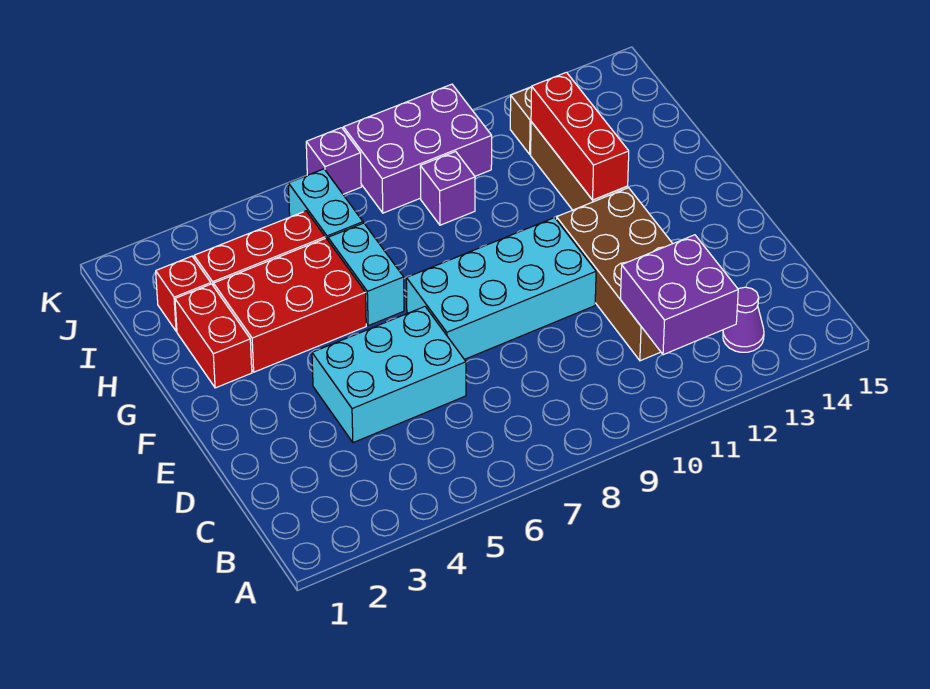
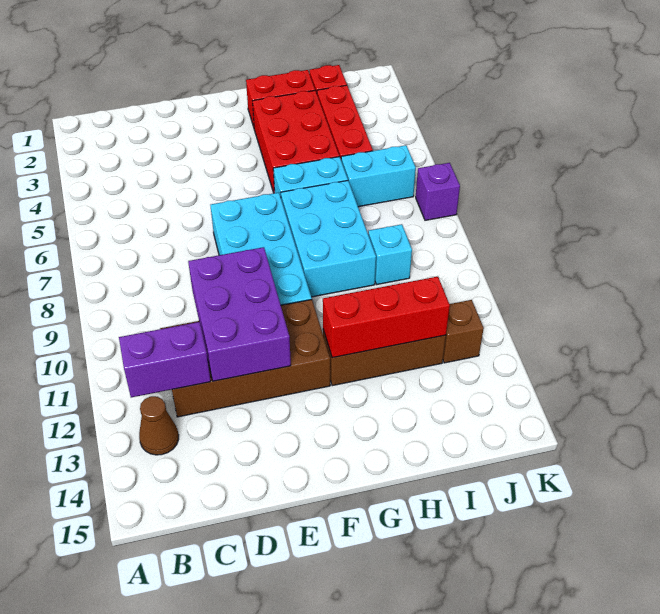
purple 2x2 brick [620,235,738,355] -> purple 1x2 brick [119,322,211,397]
purple 1x1 cone [723,287,764,352] -> brown 1x1 cone [139,396,179,455]
cyan 2x3 brick [312,307,466,443] -> cyan 2x3 brick moved to [281,181,376,297]
purple 1x1 brick [420,151,475,225] -> cyan 1x1 brick [368,224,412,284]
purple 2x3 brick [343,84,492,213] -> purple 2x3 brick moved to [188,247,291,381]

